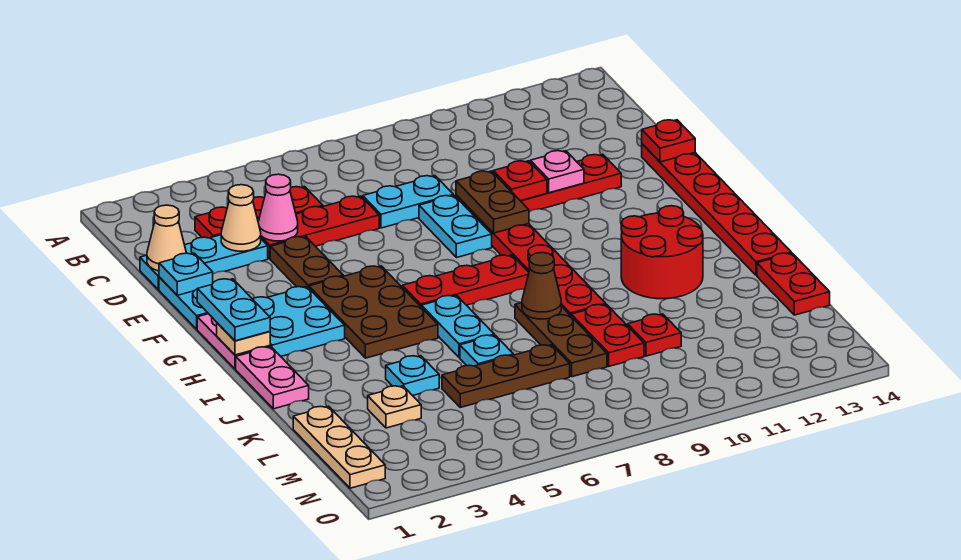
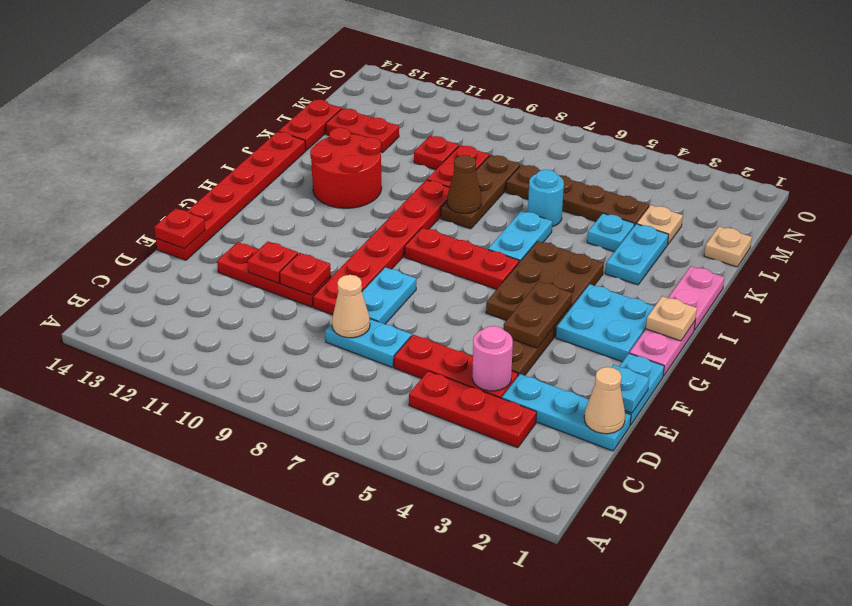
tan 1x1 cone [221,185,261,251] -> tan 1x1 cone moved to [332,275,370,338]
pink 1x1 cone [258,174,298,241] -> pink 1x1 round brick [472,326,513,391]
brown 1x2 plate [456,171,529,233] -> brown 1x2 plate moved to [503,281,572,348]
pink 1x1 plate [530,151,584,193] -> red 1x1 plate [247,241,298,283]
cyan 1x2 plate [197,279,270,341] -> cyan 1x2 plate moved to [605,224,669,285]
cyan 1x1 plate [460,335,513,366] -> cyan 1x1 round brick [528,170,564,227]
tan 1x3 plate [293,406,385,488] -> tan 1x1 plate [704,226,752,267]
brown 1x3 plate [442,345,570,407] -> brown 1x4 plate [506,165,649,226]
none -> red 1x2 plate [326,108,399,153]

